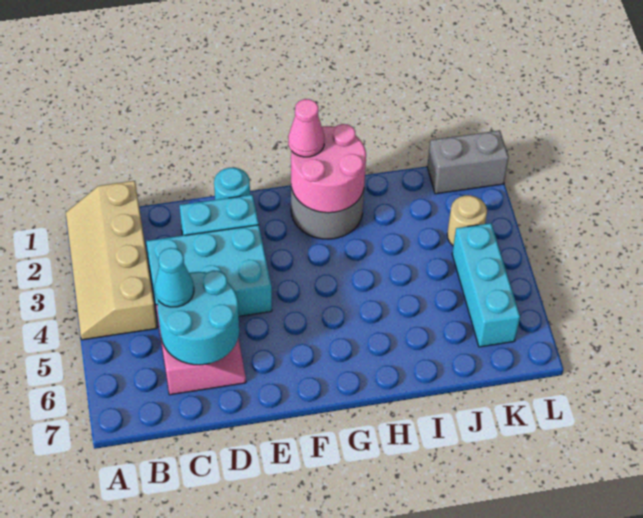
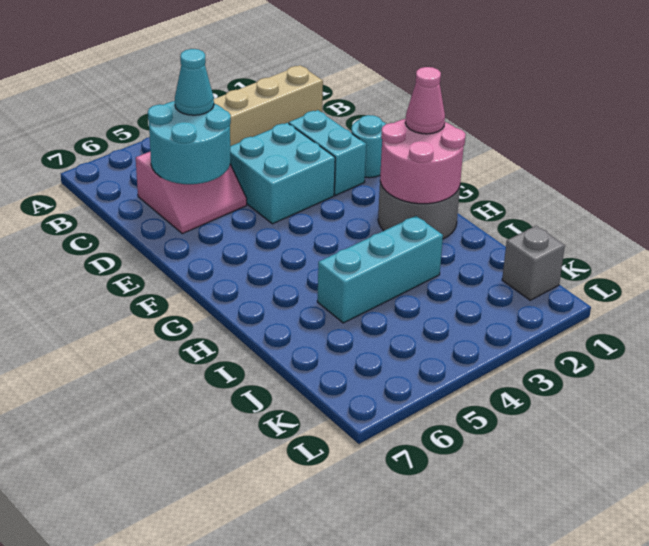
cyan 2x3 brick [146,225,272,318] -> cyan 2x2 brick [230,123,335,224]
grey 1x2 brick [427,130,509,194] -> grey 1x1 brick [502,226,565,300]
tan 1x1 round brick [447,195,487,246] -> none
cyan 1x3 brick [452,223,520,347] -> cyan 1x3 brick moved to [317,216,443,323]

